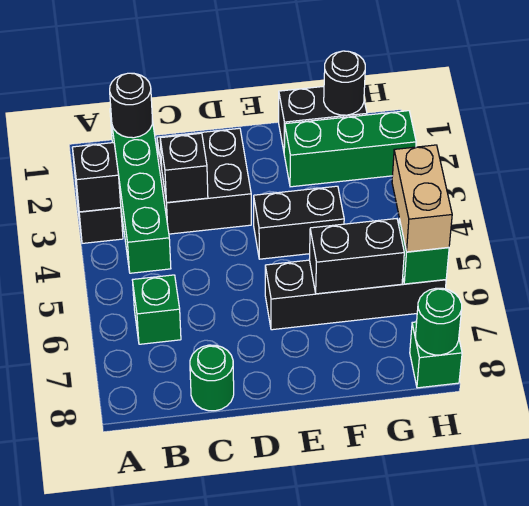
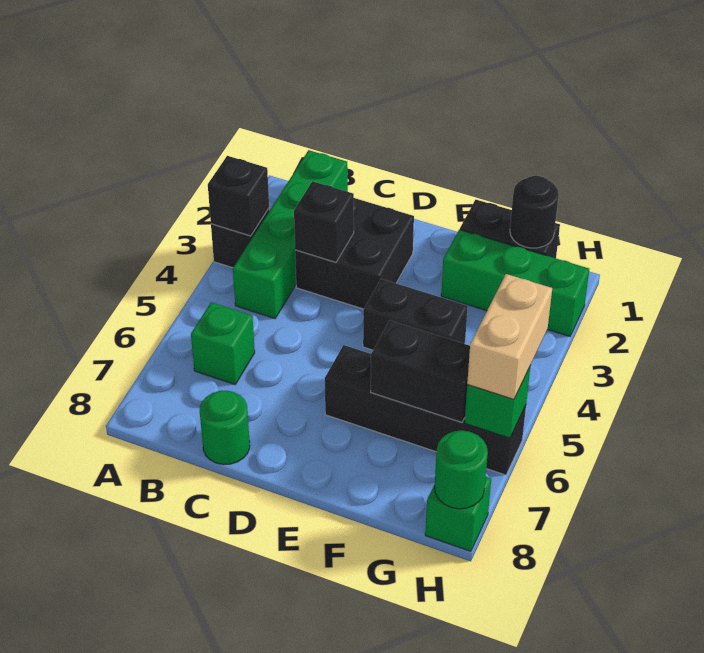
black 1x1 round brick [110,73,152,138] -> none

